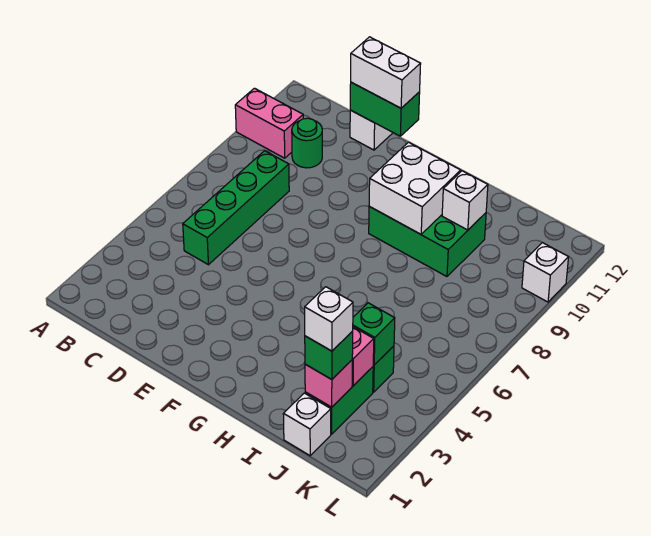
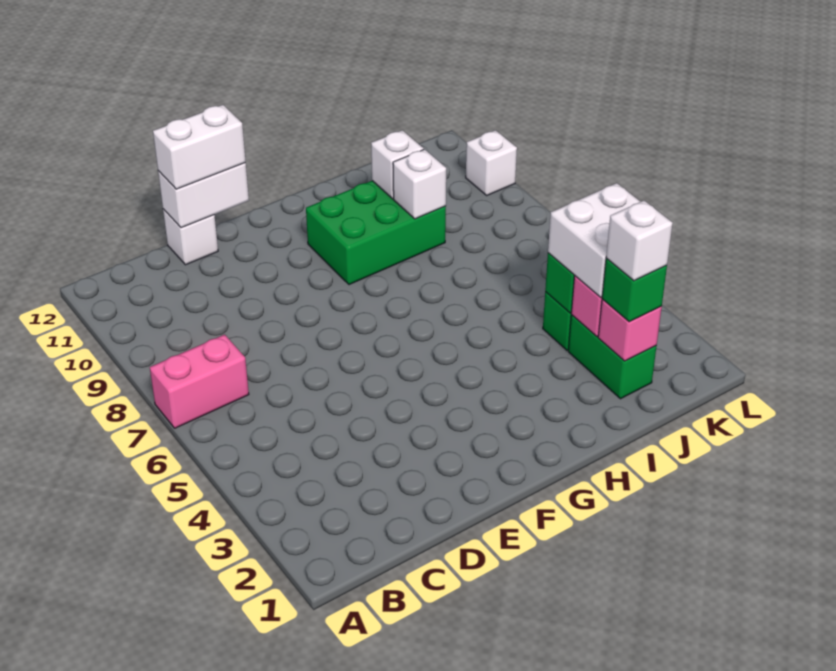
pink 1x2 brick [235,88,303,158] -> pink 1x2 brick moved to [150,334,249,428]
green 1x4 brick [183,151,289,265] -> none
green 1x1 round brick [292,118,322,168] -> none
green 1x2 brick [350,82,420,136] -> white 1x2 brick [158,163,249,228]
white 2x2 brick [369,142,461,234] -> white 2x2 brick moved to [548,183,640,297]
white 1x1 brick [283,393,331,456] -> white 1x1 brick moved to [393,149,446,219]

